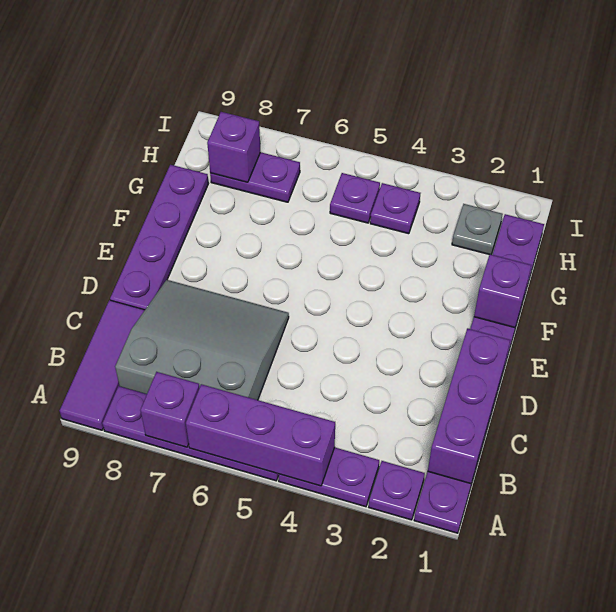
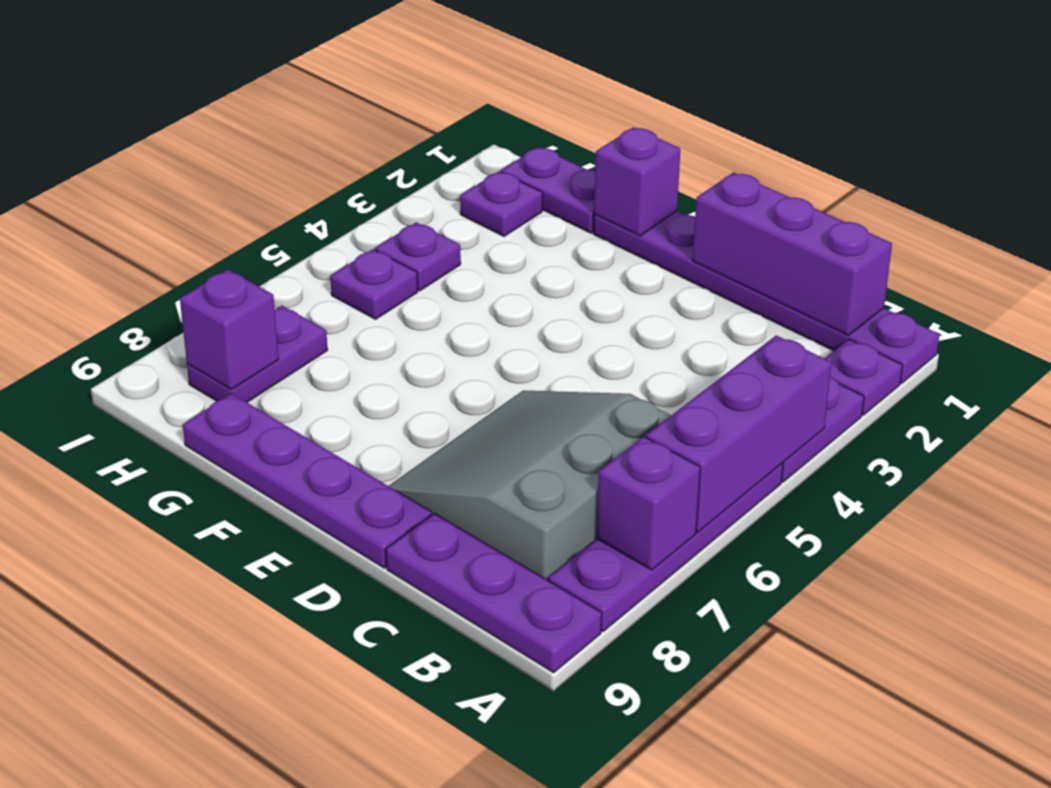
purple 1x3 tile [59,300,145,430] -> purple 1x3 plate [386,513,602,673]
grey 1x1 plate [452,204,503,254] -> purple 1x1 plate [460,171,543,236]

